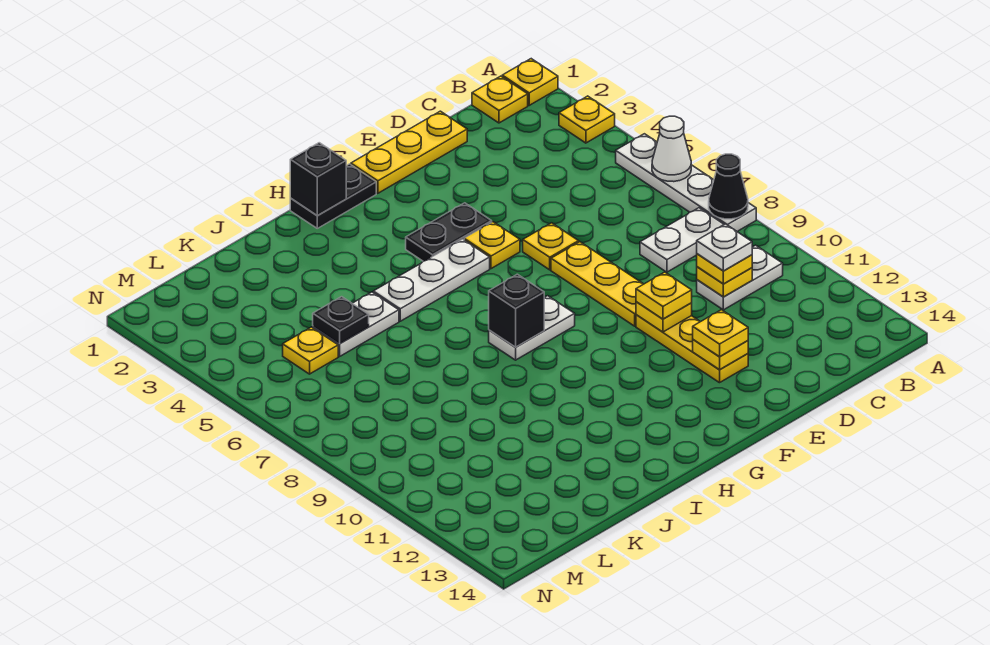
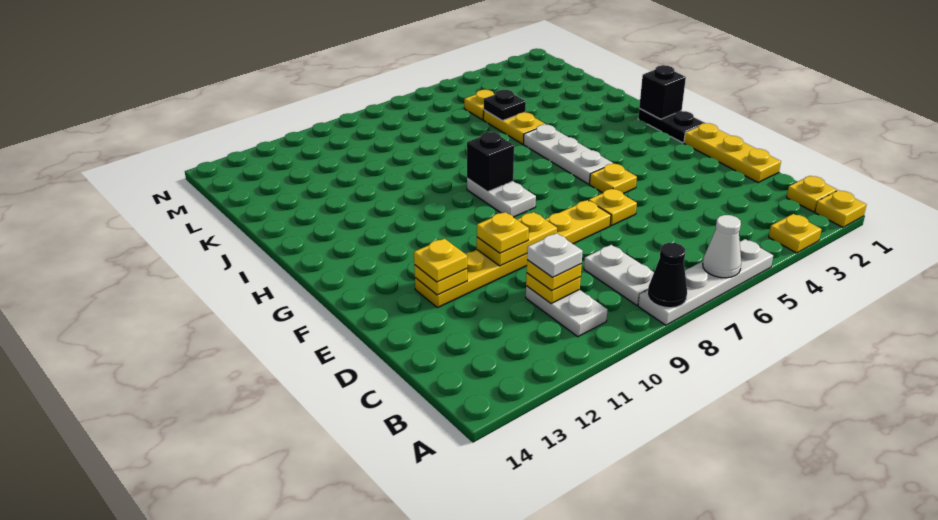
yellow 1x1 plate [636,302,692,332] -> yellow 1x2 plate [477,212,557,266]
black 1x2 plate [406,203,492,261] -> none
white 1x2 plate [313,292,399,356] -> yellow 1x2 plate [483,110,546,144]

